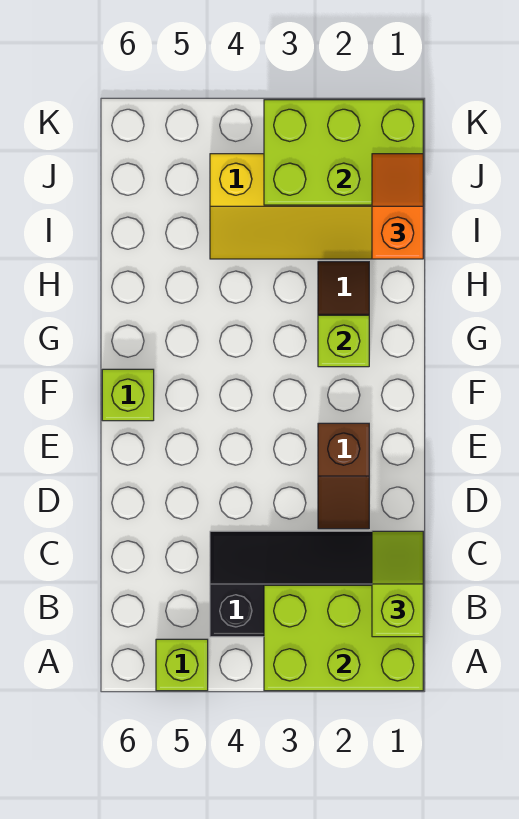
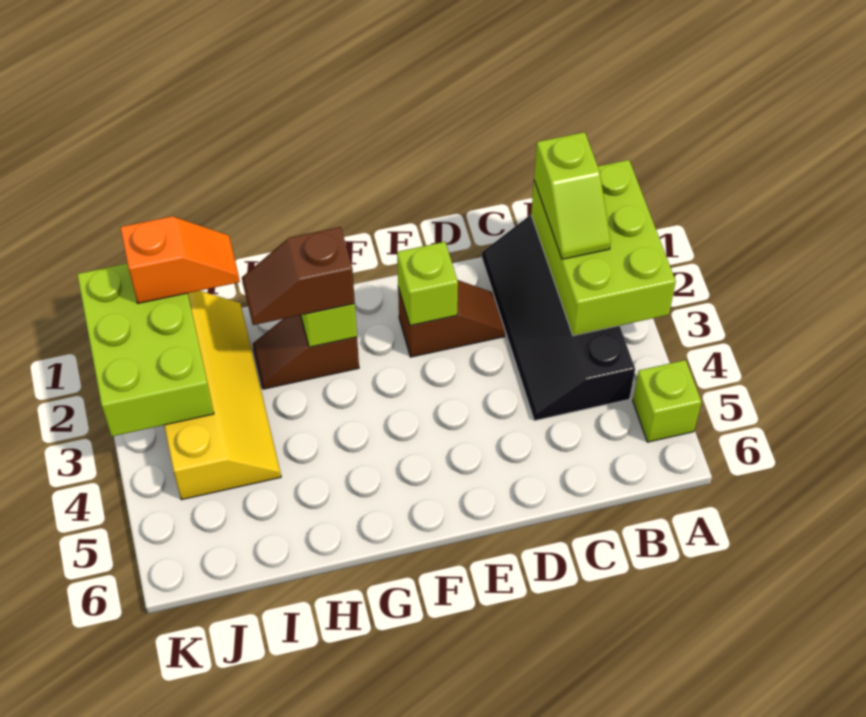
lime 1x2 slope [372,531,423,637] -> lime 1x2 slope turned to [534,132,611,259]
lime 1x1 brick [102,369,154,421] -> lime 1x1 brick moved to [397,242,458,325]
none -> brown 1x2 slope [242,227,355,325]
orange 1x2 slope [372,154,423,259] -> orange 1x2 slope turned to [120,216,240,303]

